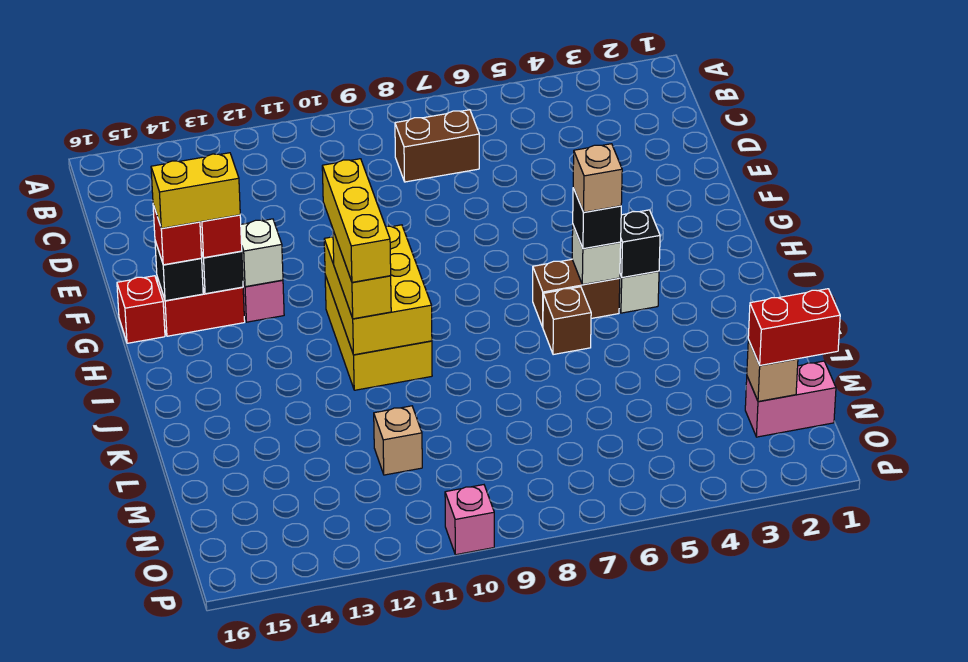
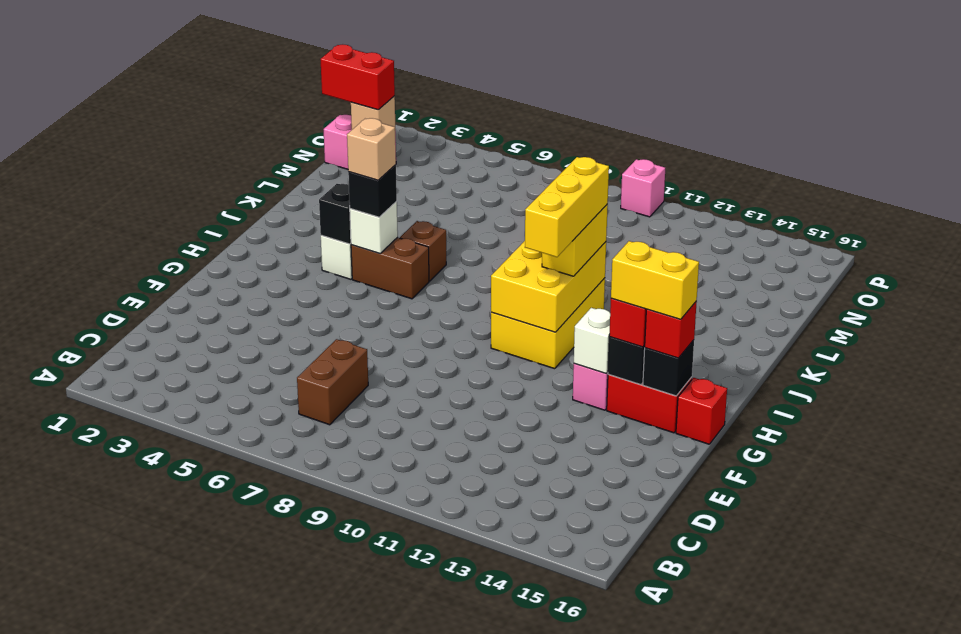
brown 1x2 brick [395,110,479,182] -> brown 1x2 brick turned to [297,339,368,425]
tan 1x1 brick [374,406,422,475] -> none

